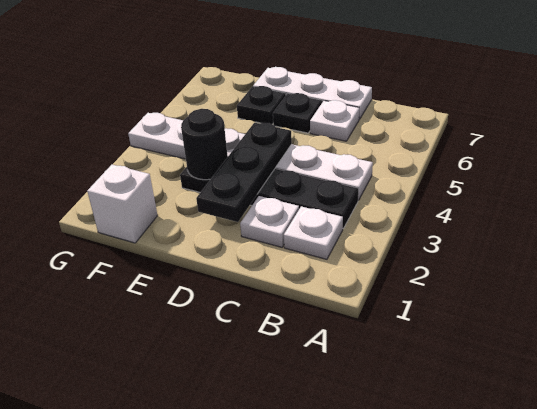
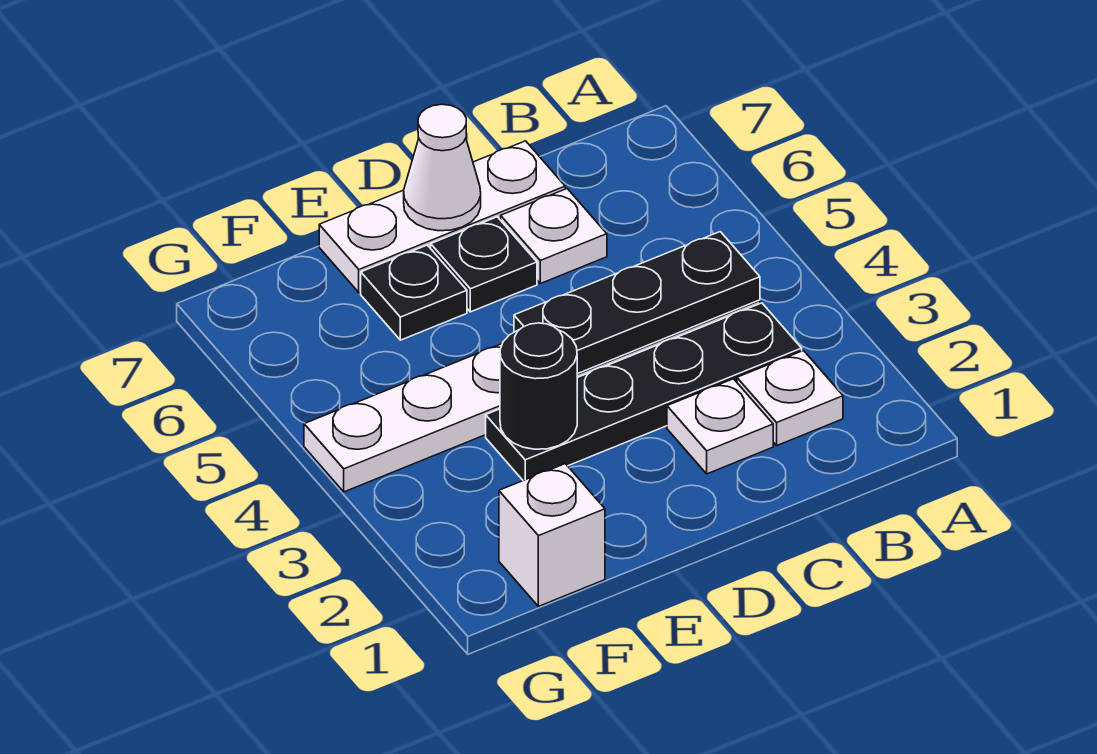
black 1x3 plate [196,123,292,222] -> black 1x3 plate turned to [514,232,760,374]
none -> white 1x1 cone [404,104,481,231]

